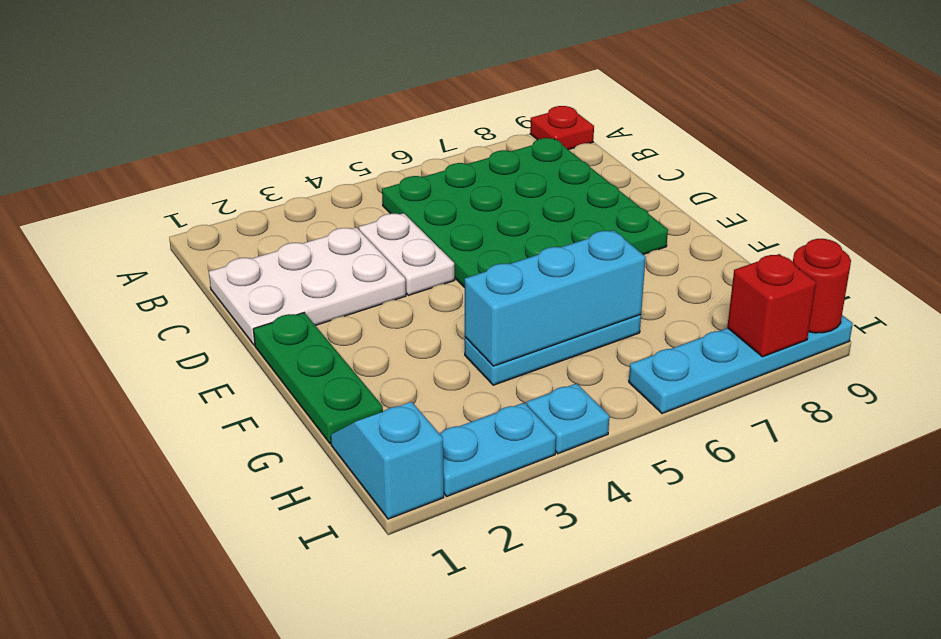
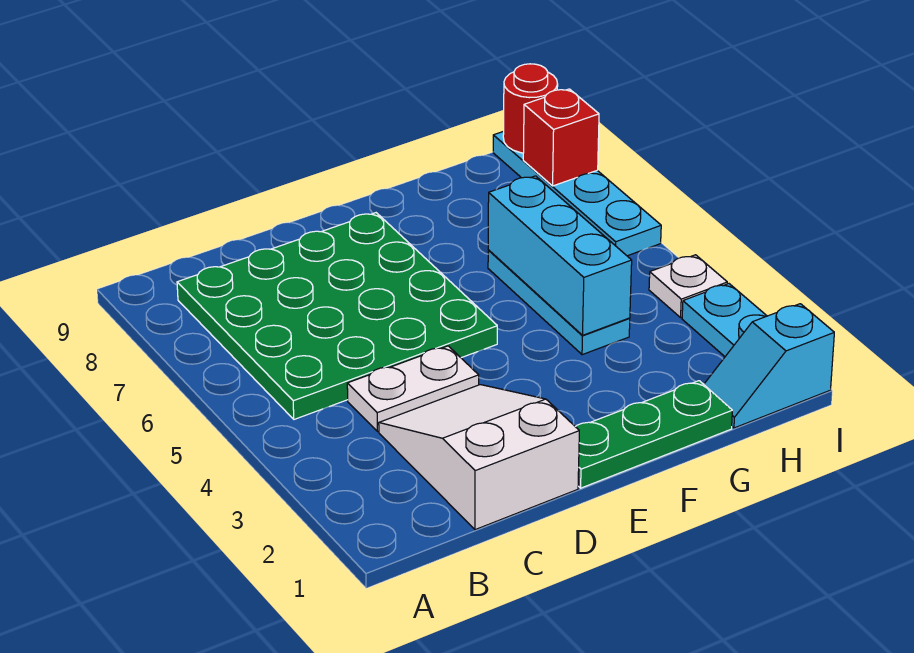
red 1x1 plate [530,106,594,150] -> none
white 2x3 plate [209,227,406,345] -> white 2x3 slope [379,385,579,530]
cyan 1x1 plate [527,383,609,454] -> white 1x1 plate [649,255,727,317]

